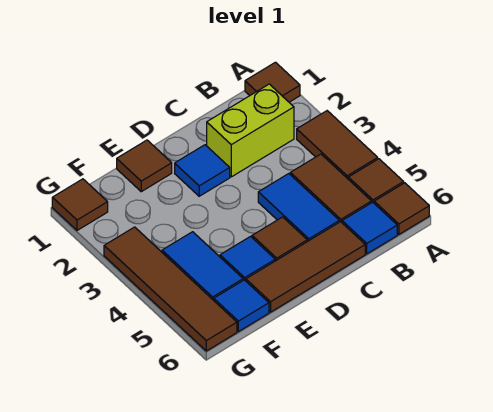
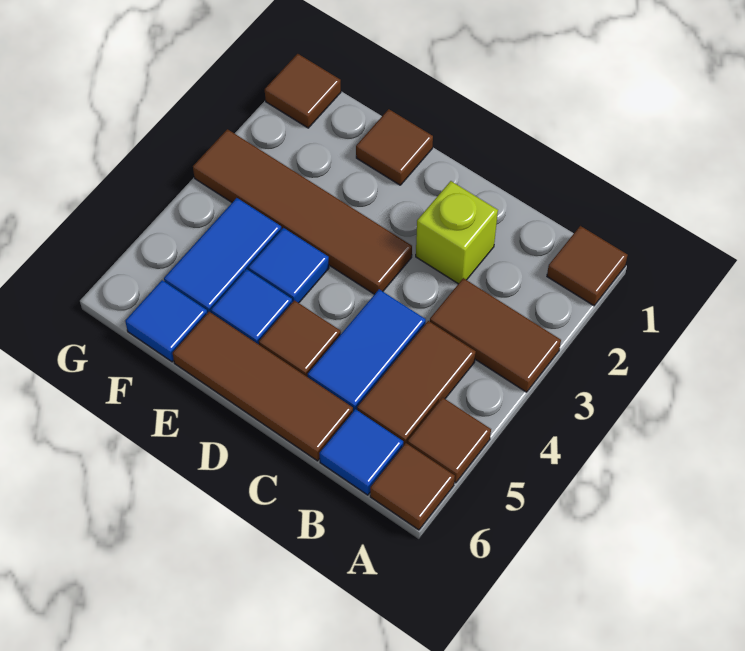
brown 1x2 tile [297,111,378,179] -> brown 1x2 tile turned to [430,278,561,392]
lime 1x2 brick [207,84,294,177] -> lime 1x1 brick [416,181,498,284]
blue 1x1 tile [175,145,230,196] -> blue 1x1 tile moved to [248,228,329,303]
brown 1x4 tile [104,227,237,351] -> brown 1x4 tile turned to [193,129,412,294]

